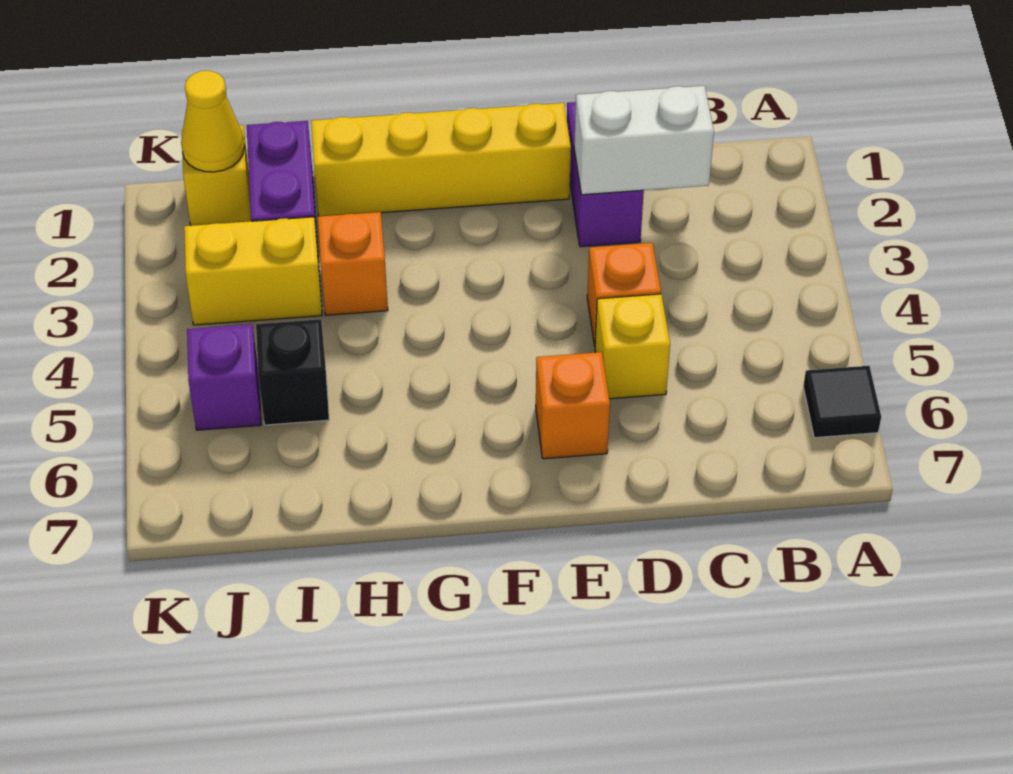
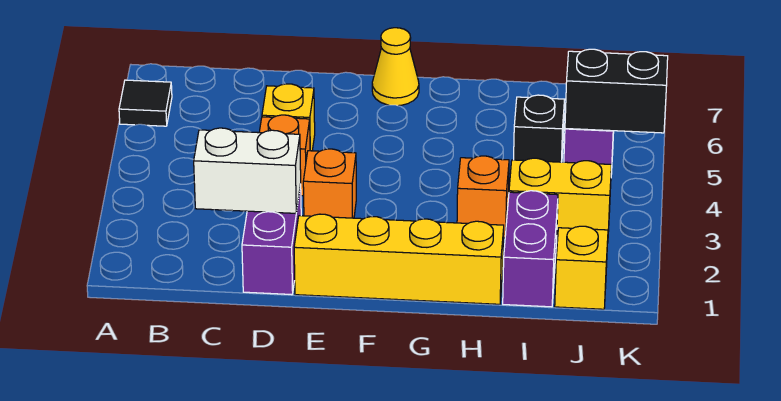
orange 1x1 brick [536,352,610,459] -> orange 1x1 brick moved to [303,149,356,218]
yellow 1x1 cone [181,71,244,172] -> yellow 1x1 cone moved to [372,28,419,106]
none -> black 1x2 brick [565,49,668,133]

